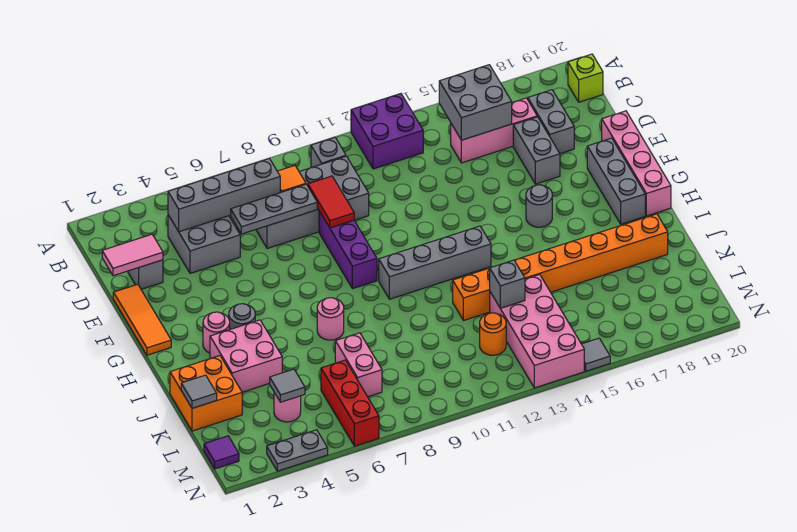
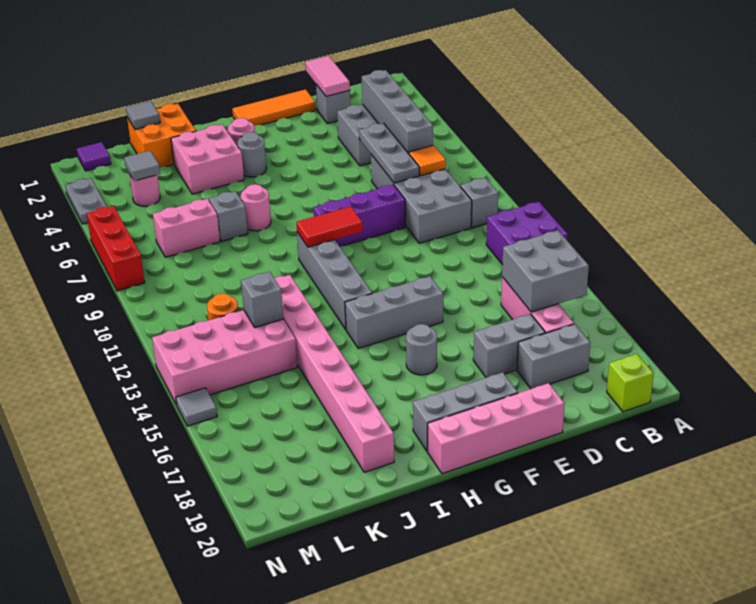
red 1x2 tile [308,176,354,228] -> red 1x2 tile moved to [296,206,363,247]
none -> grey 1x3 brick [345,276,443,348]
none -> grey 1x1 brick [209,191,248,241]
orange 1x8 brick [453,214,668,321] -> pink 1x8 brick [274,275,394,472]
red 1x3 brick [321,360,379,446] -> red 1x3 brick turned to [87,206,145,291]

